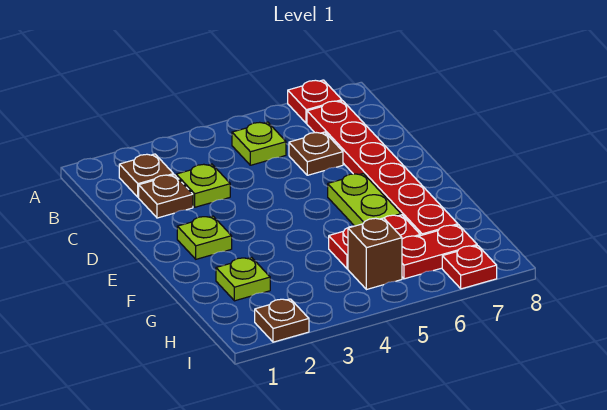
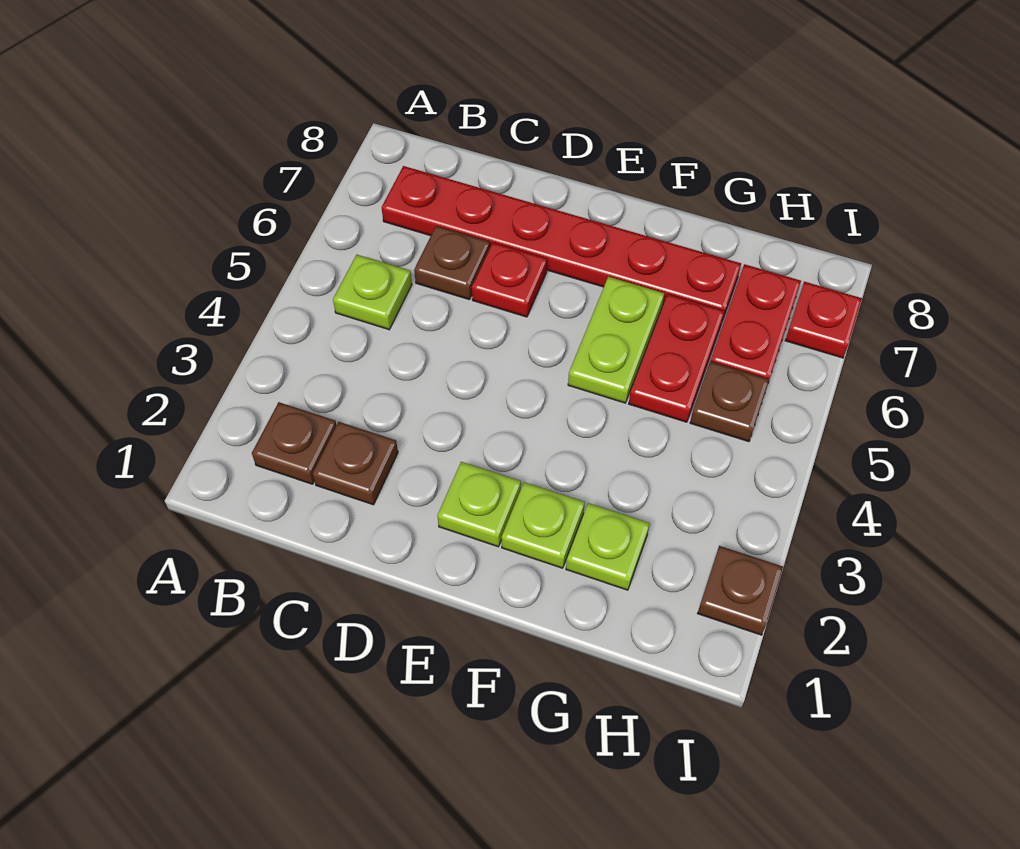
red 1x1 plate [288,80,342,123] -> red 1x1 plate moved to [472,243,547,317]
lime 1x1 plate [176,164,230,207] -> lime 1x1 plate moved to [502,482,585,568]
lime 1x2 plate [328,174,401,226] -> lime 1x2 plate turned to [568,277,664,403]
brown 1x1 brick [348,218,402,290] -> brown 1x1 plate [690,361,769,442]

